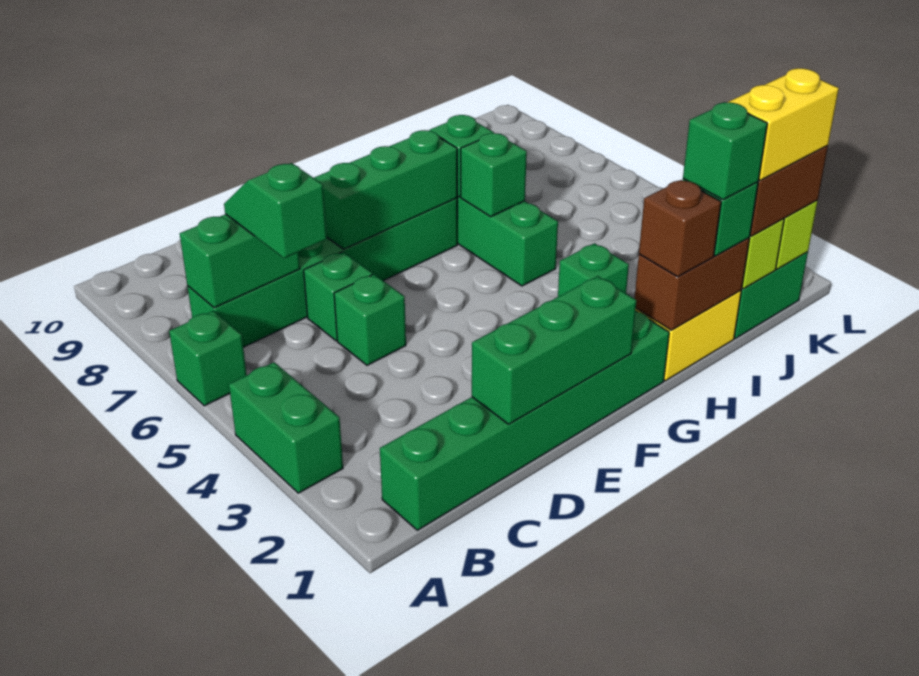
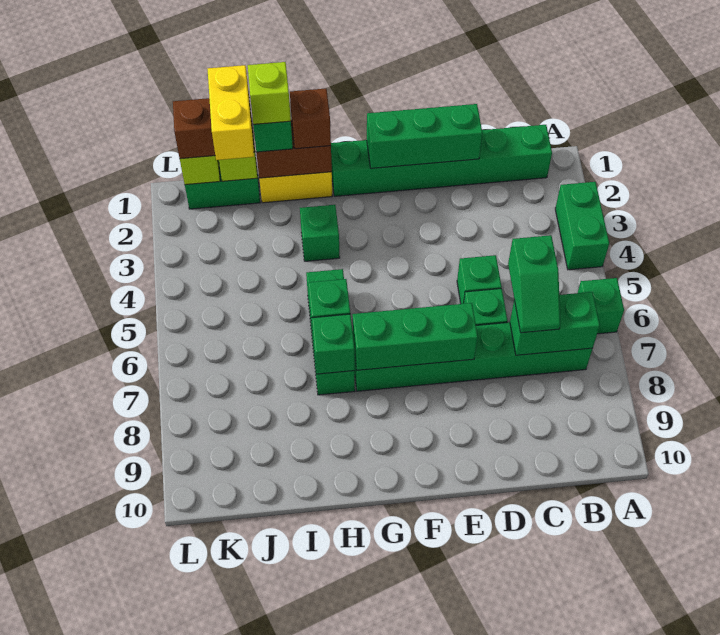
green 1x1 brick [683,102,767,200] -> lime 1x1 brick [248,62,291,124]
yellow 1x2 brick [729,68,839,180] -> yellow 1x2 brick turned to [208,65,254,160]

